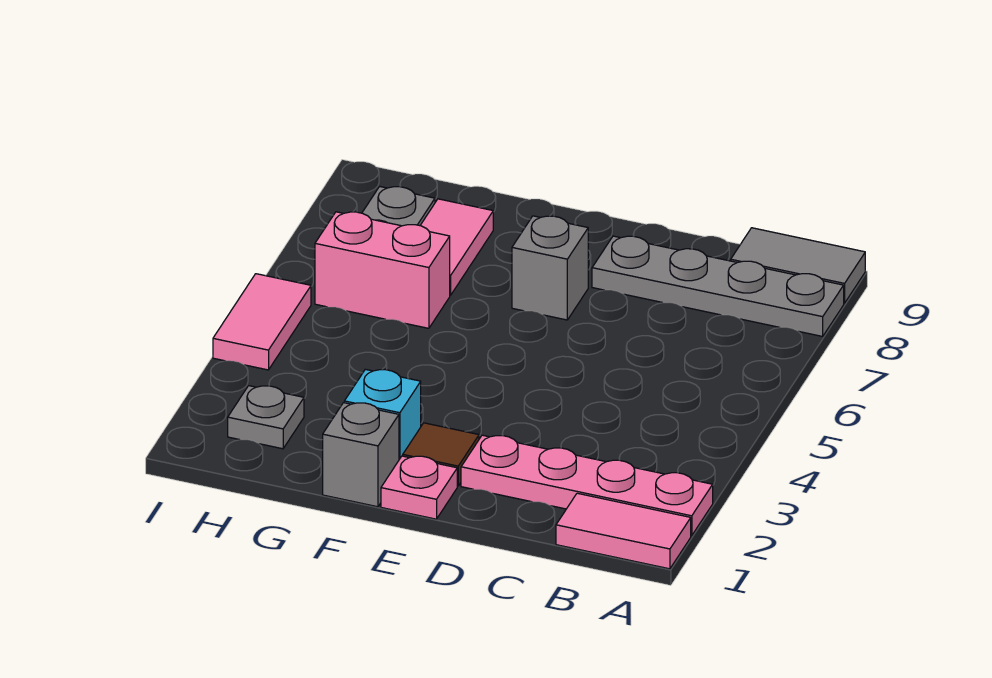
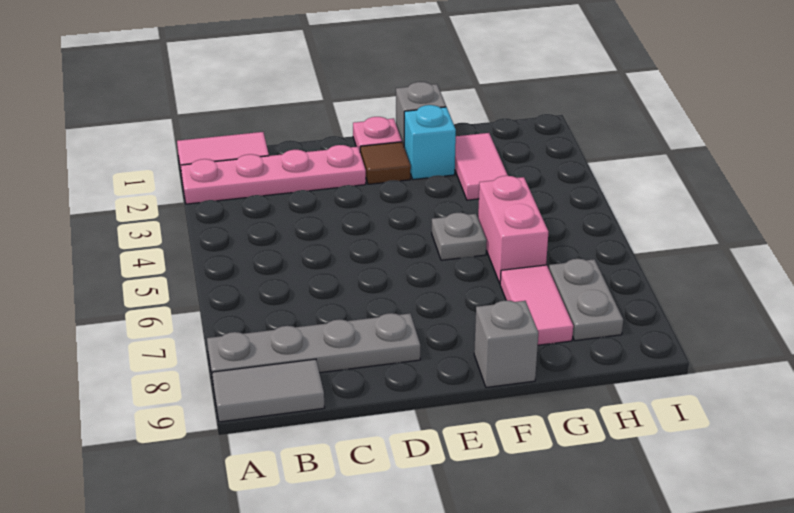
grey 1x1 brick [512,216,588,320] -> grey 1x1 brick moved to [474,300,538,387]
pink 1x2 brick [315,212,450,328] -> pink 1x2 brick turned to [478,176,548,283]
grey 1x1 plate [228,386,304,449] -> grey 1x1 plate moved to [432,213,487,260]
pink 1x2 tile [213,274,311,370] -> pink 1x2 tile moved to [455,133,508,200]

